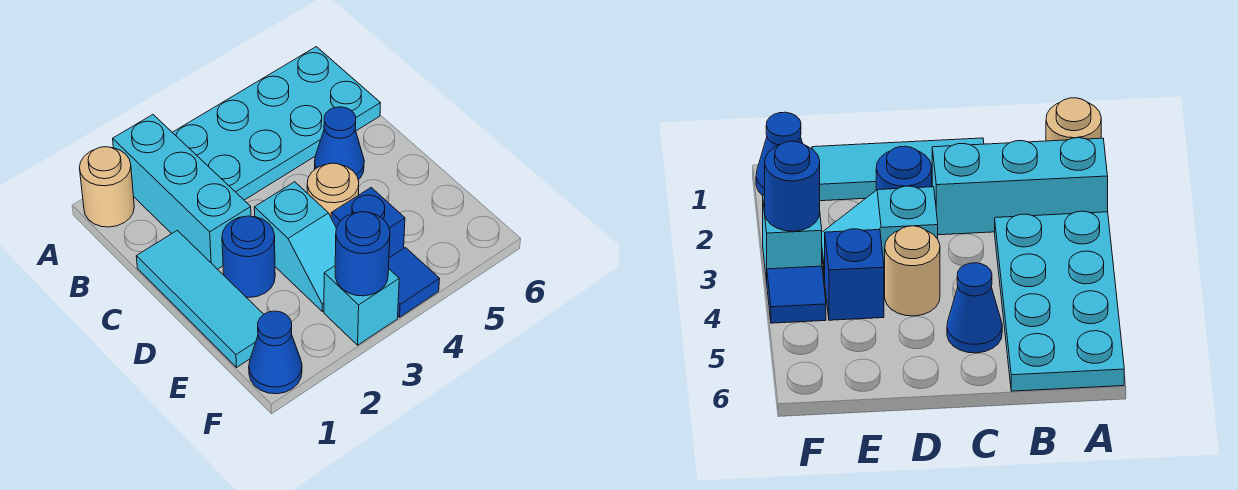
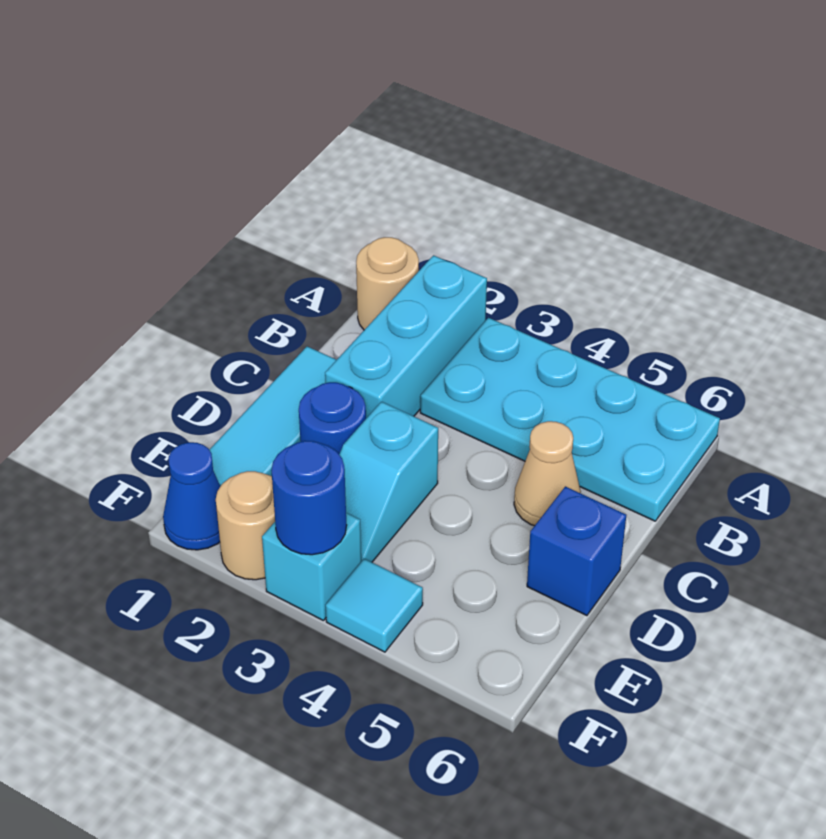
blue 1x1 cone [314,107,364,180] -> tan 1x1 cone [514,421,581,526]
tan 1x1 round brick [307,163,359,217] -> tan 1x1 round brick moved to [216,471,275,580]
blue 1x1 brick [331,188,405,258] -> blue 1x1 brick moved to [527,486,626,616]
blue 1x1 tile [389,247,439,317] -> cyan 1x1 tile [326,559,423,652]

